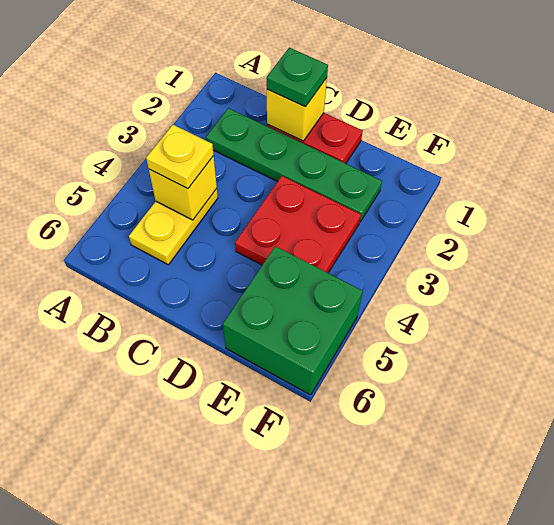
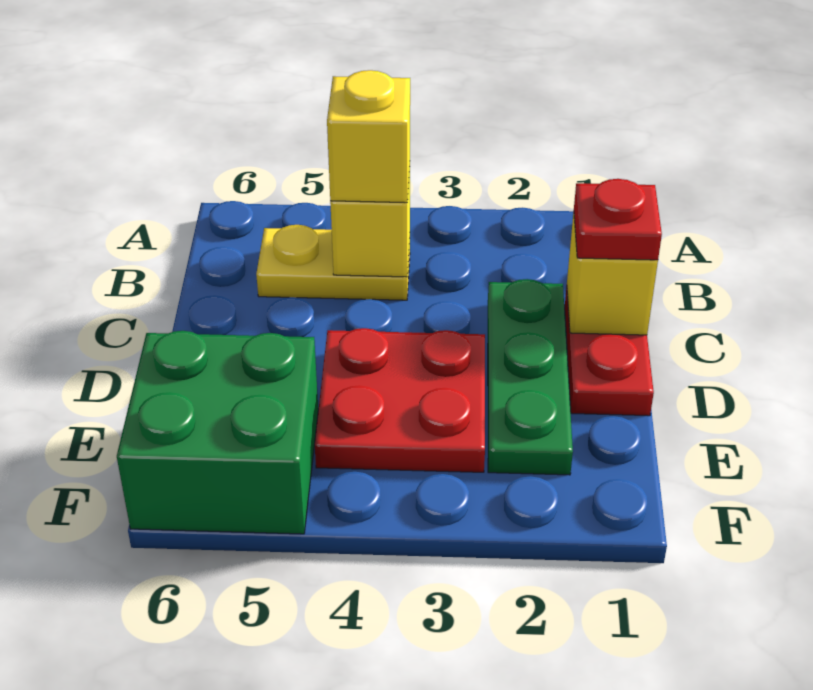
green 1x4 plate [206,108,382,222] -> green 1x3 plate [488,279,573,475]
yellow 1x1 plate [146,125,214,189] -> yellow 1x1 brick [327,70,410,203]
green 1x1 plate [267,48,328,107] -> red 1x1 plate [574,179,662,260]

